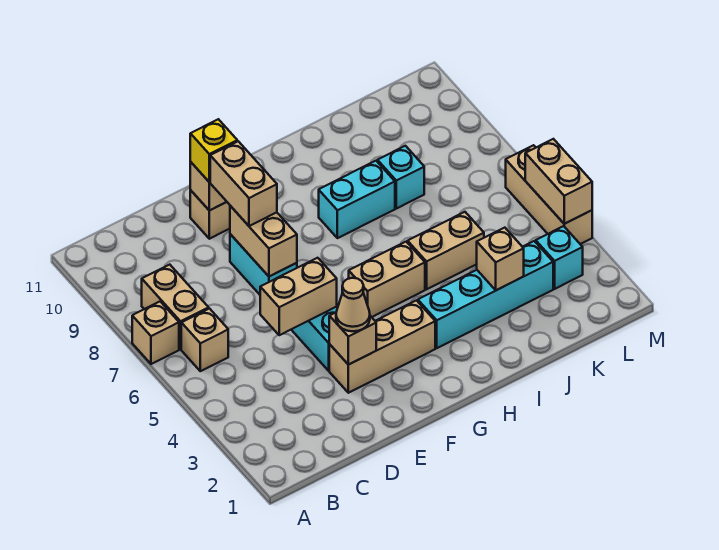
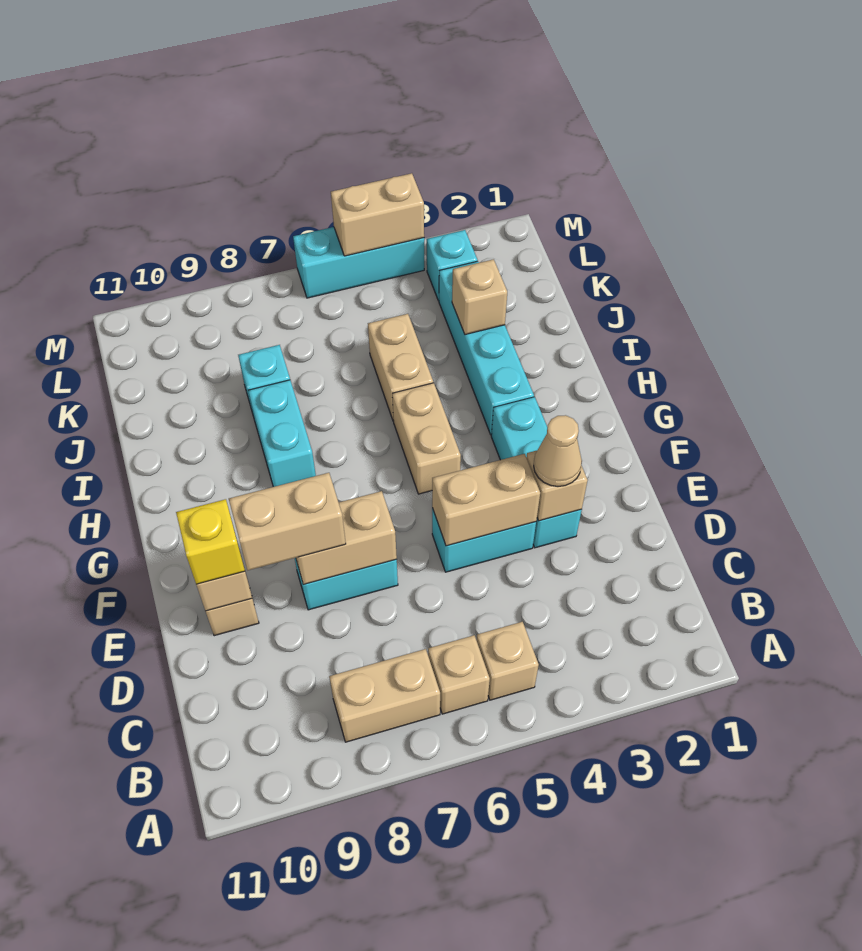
tan 1x1 brick [132,302,179,364] -> tan 1x1 brick moved to [477,622,539,700]
tan 1x2 brick [260,258,337,335] -> tan 1x2 brick turned to [432,454,540,546]
tan 1x3 brick [329,300,435,393] -> cyan 1x3 brick [491,397,582,548]
tan 1x3 brick [506,145,592,244] -> cyan 1x3 brick [293,227,424,298]

